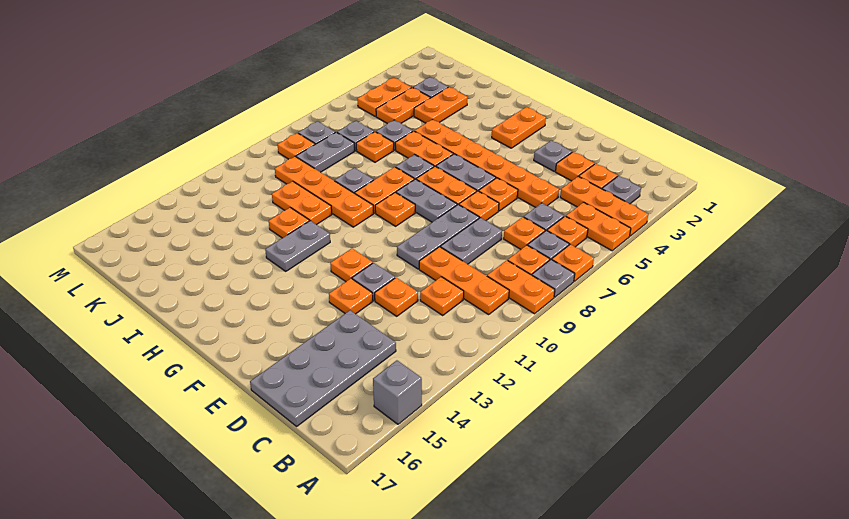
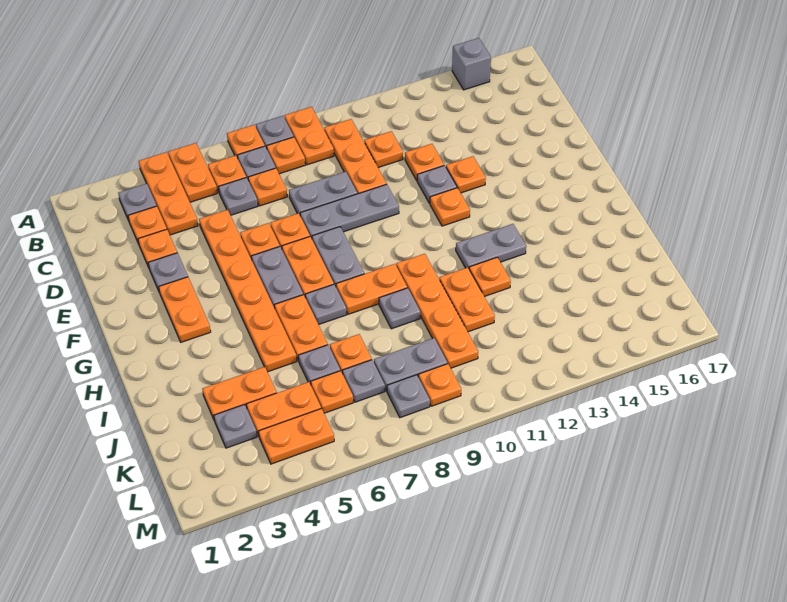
grey 2x4 plate [250,310,396,426] -> none
orange 1x2 plate [492,107,546,148] -> orange 1x2 plate turned to [159,277,211,342]
orange 1x1 plate [375,193,415,226] -> orange 1x1 plate moved to [311,371,353,413]

